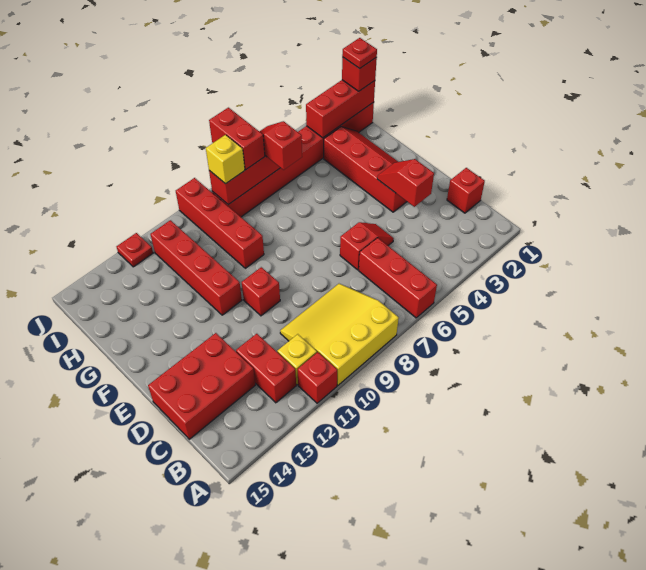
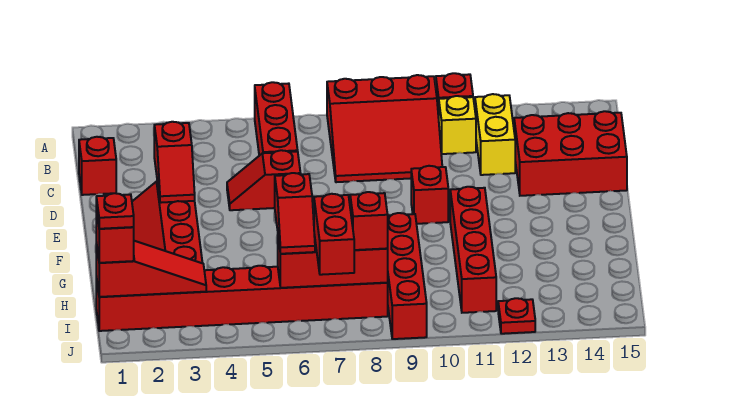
yellow 3x3 slope [280,284,399,385] -> red 3x3 slope [327,75,442,182]
red 1x2 brick [236,334,296,403] -> yellow 1x2 brick [475,94,515,175]
red 1x3 brick [306,80,375,138] -> red 1x3 slope [96,241,206,297]
yellow 1x1 brick [206,135,245,184] -> red 1x1 brick [350,192,388,250]

